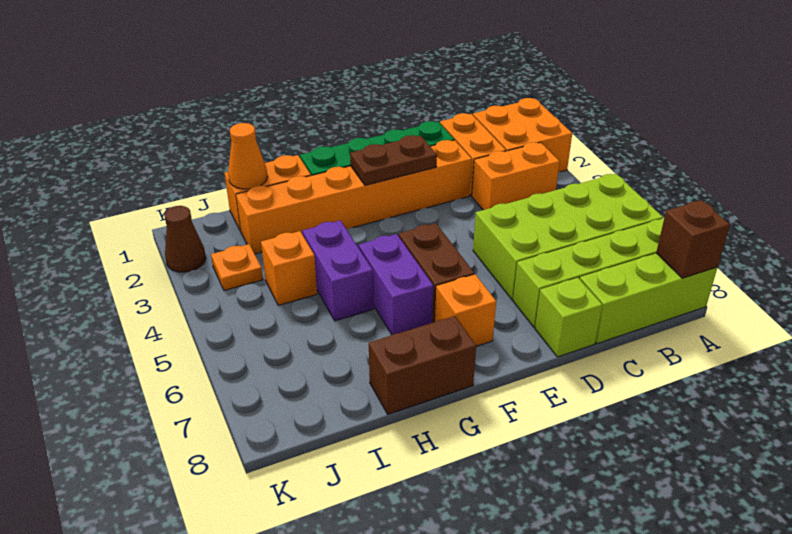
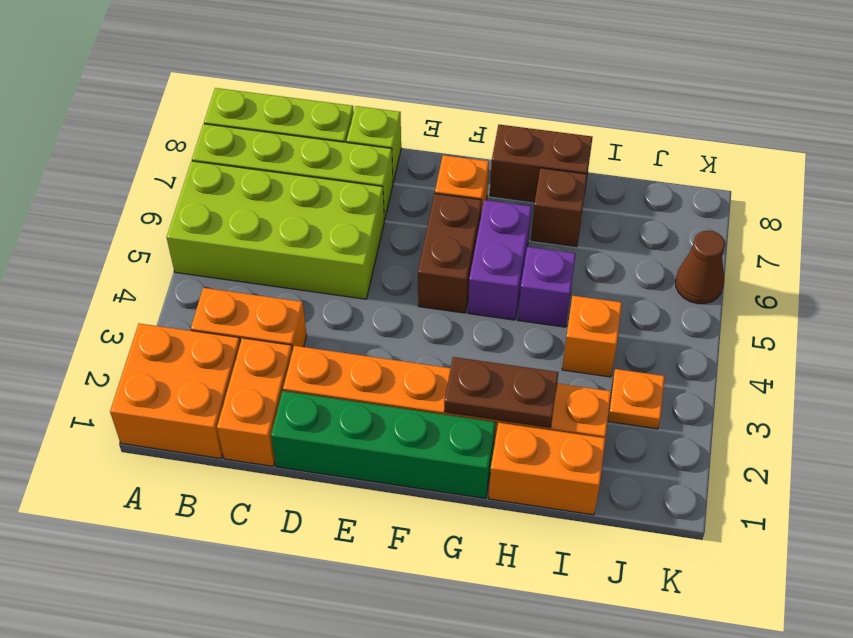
brown 1x1 brick [656,200,730,278] -> brown 1x1 brick moved to [531,168,587,247]
brown 1x2 plate [350,135,437,185] -> brown 1x2 plate moved to [444,357,559,427]
purple 1x2 brick [302,220,374,321] -> purple 1x1 brick [518,247,576,327]
orange 1x1 cone [228,123,267,189] -> none
brown 1x1 cone [164,206,206,272] -> brown 1x1 cone moved to [675,231,725,304]

